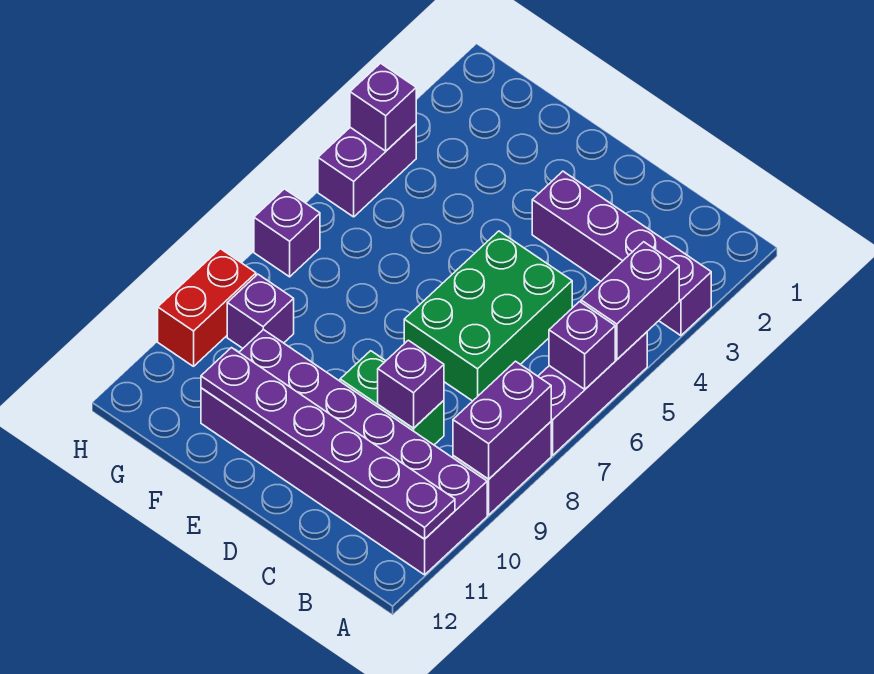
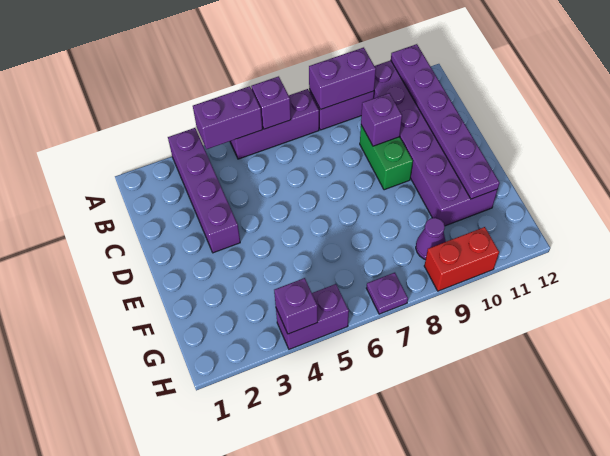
green 2x3 brick [404,231,572,401] -> none
purple 1x1 brick [227,274,294,348] -> purple 1x1 cone [416,218,446,260]
purple 1x1 brick [254,189,320,277] -> purple 1x1 plate [366,273,408,314]

